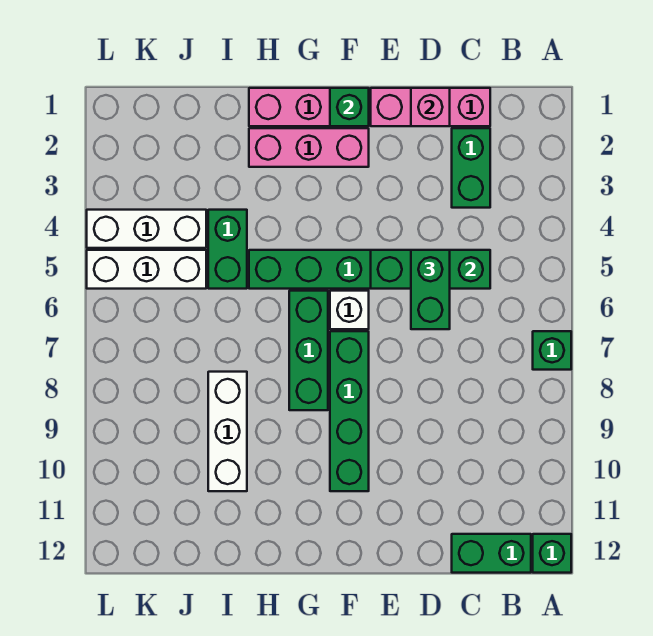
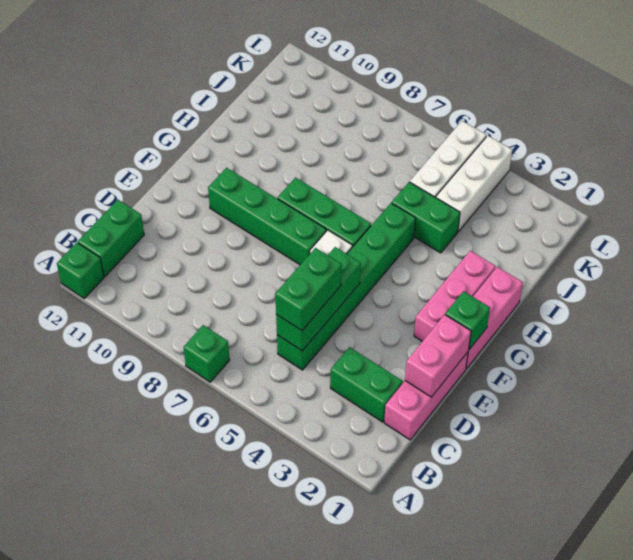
pink 1x1 brick [411,88,450,126] -> pink 1x2 brick [405,315,471,397]
green 1x2 brick [411,250,450,329] -> green 1x2 brick turned to [275,248,342,331]
white 1x3 brick [208,372,247,491] -> none

